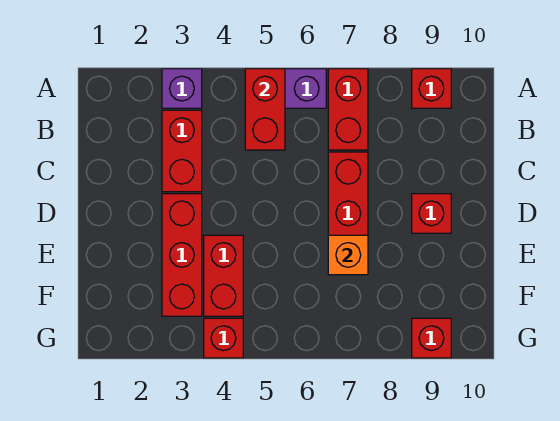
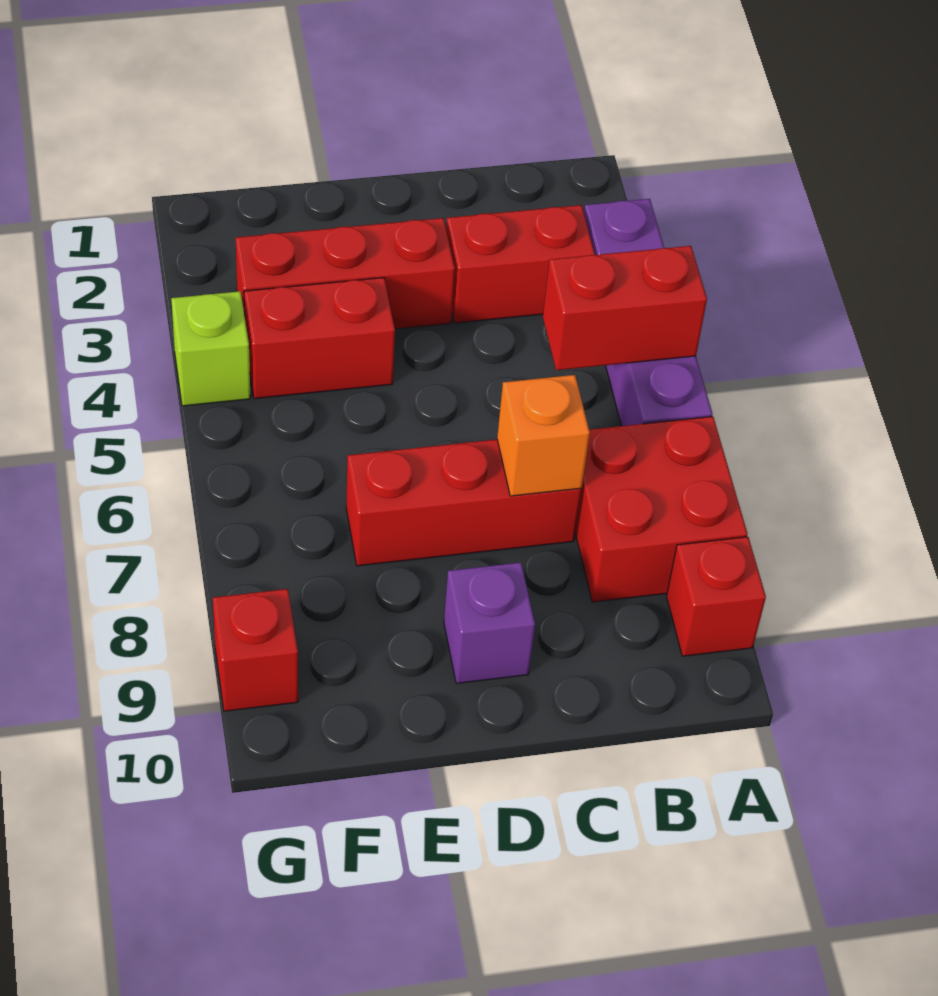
red 1x2 brick [328,69,368,150] -> red 2x2 brick [575,417,747,602]
red 1x1 brick [412,194,451,233] -> purple 1x1 brick [444,563,535,683]
orange 1x1 brick [328,235,368,275] -> orange 1x1 brick moved to [497,375,590,496]
red 1x1 brick [204,318,243,358] -> lime 1x1 brick [171,291,250,406]

